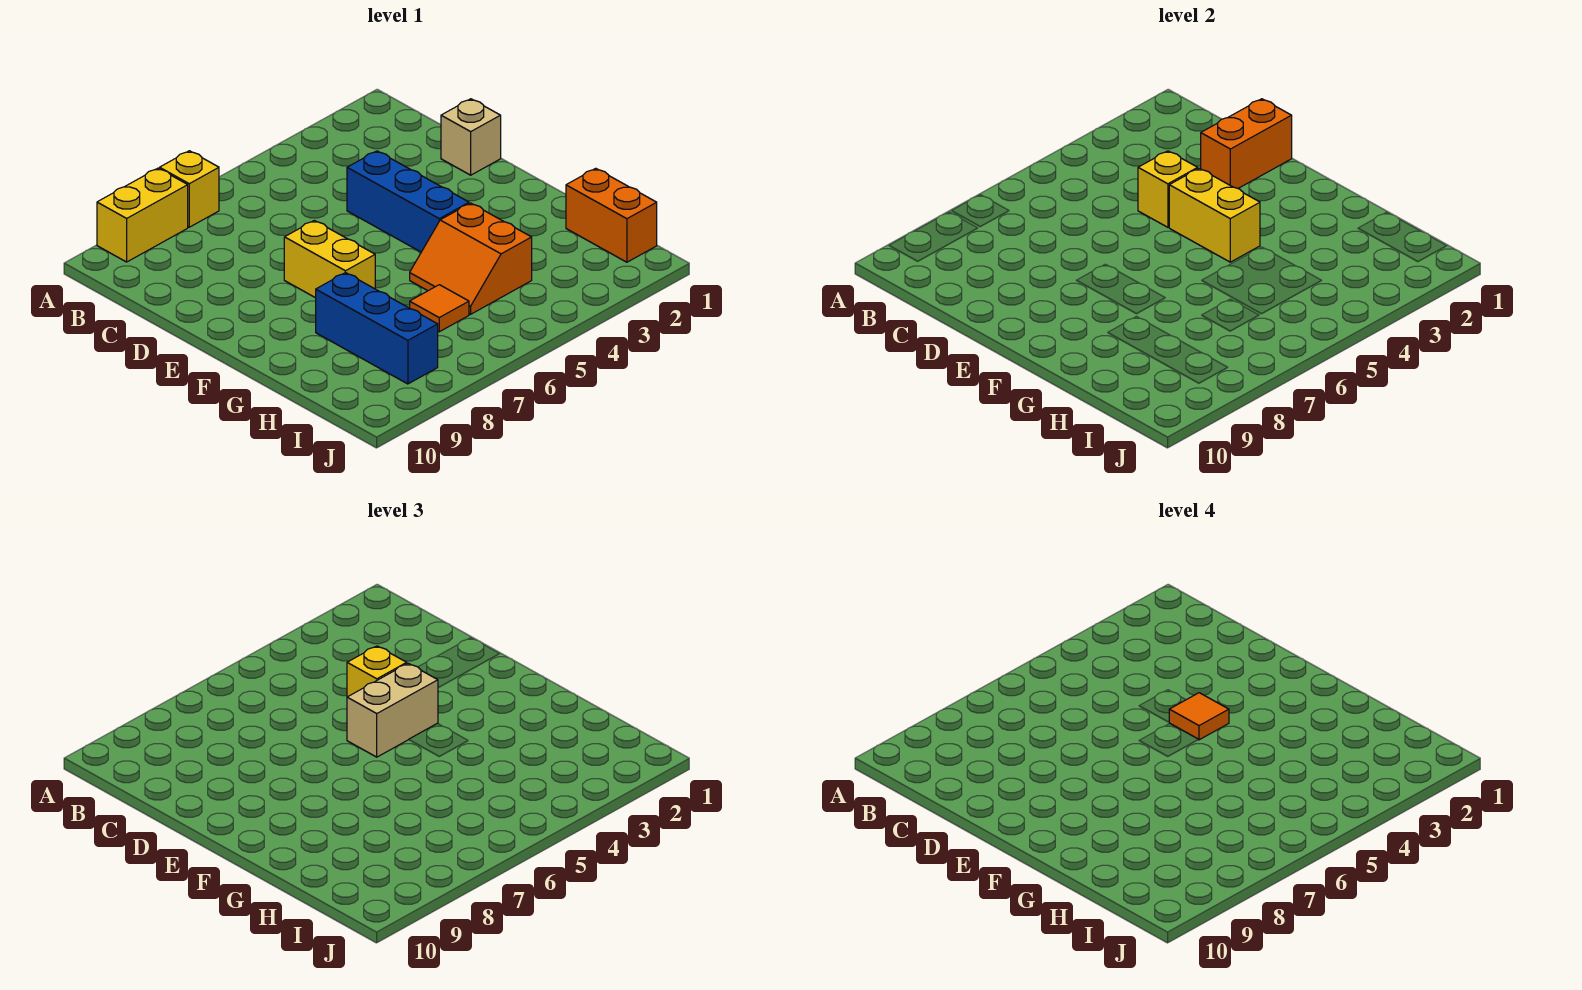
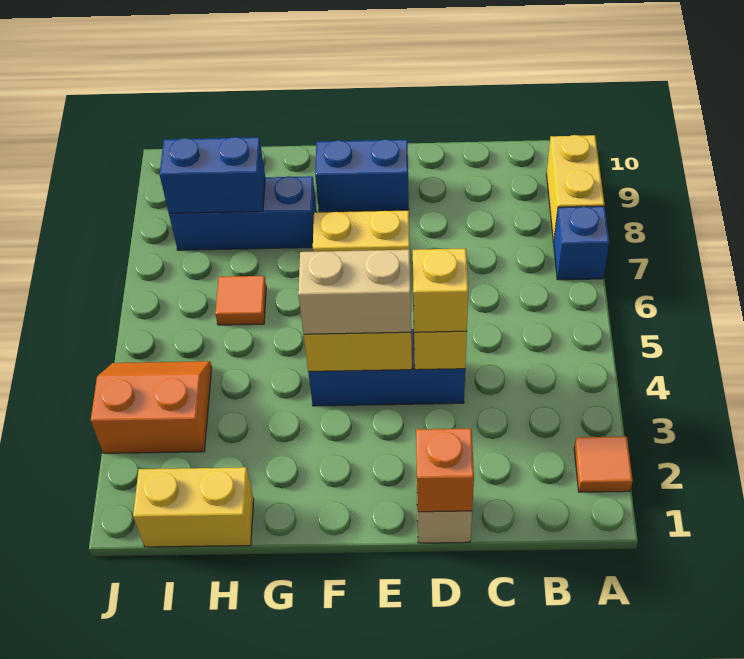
yellow 1x1 brick [160,151,219,227] -> blue 1x1 brick [554,206,609,280]
orange 1x2 brick [1201,99,1292,188] -> orange 1x1 brick [416,429,474,512]
tan 1x2 brick [347,663,438,757] -> tan 1x2 brick turned to [298,250,411,334]
orange 1x1 tile [1169,693,1229,740] -> orange 1x1 tile moved to [574,437,633,492]
none -> blue 1x2 brick [315,139,409,212]
orange 2x2 slope [410,203,532,314] -> orange 2x2 slope moved to [91,361,212,453]
orange 1x2 brick [566,168,657,262] -> yellow 1x2 brick [133,467,254,547]
none -> blue 1x2 brick [159,137,265,213]

